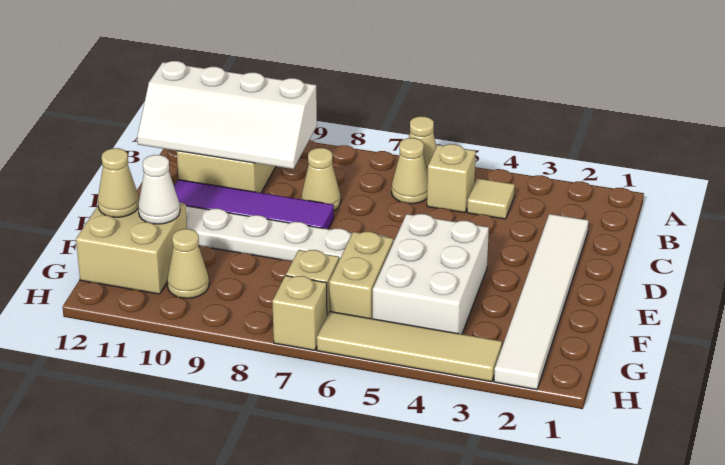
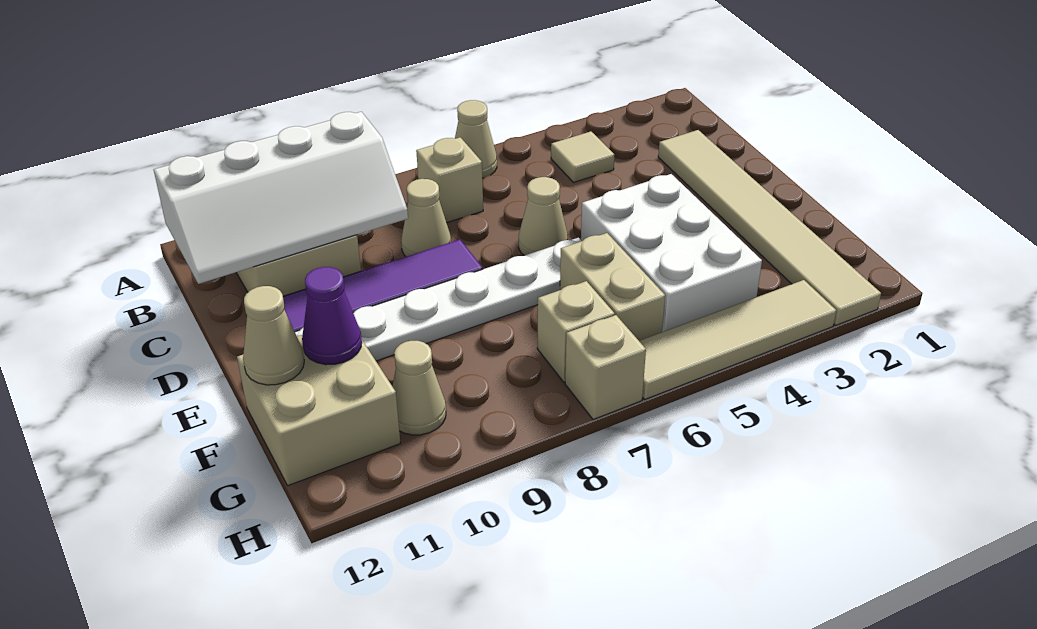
tan 1x1 brick [427,144,476,213] -> tan 1x1 brick moved to [416,137,483,223]
tan 1x1 cone [392,138,428,204] -> tan 1x1 cone moved to [519,177,568,255]
white 1x6 tile [494,214,589,390] -> tan 1x6 tile [658,130,881,326]
white 1x1 cone [138,155,180,224] -> purple 1x1 cone [302,267,362,365]

